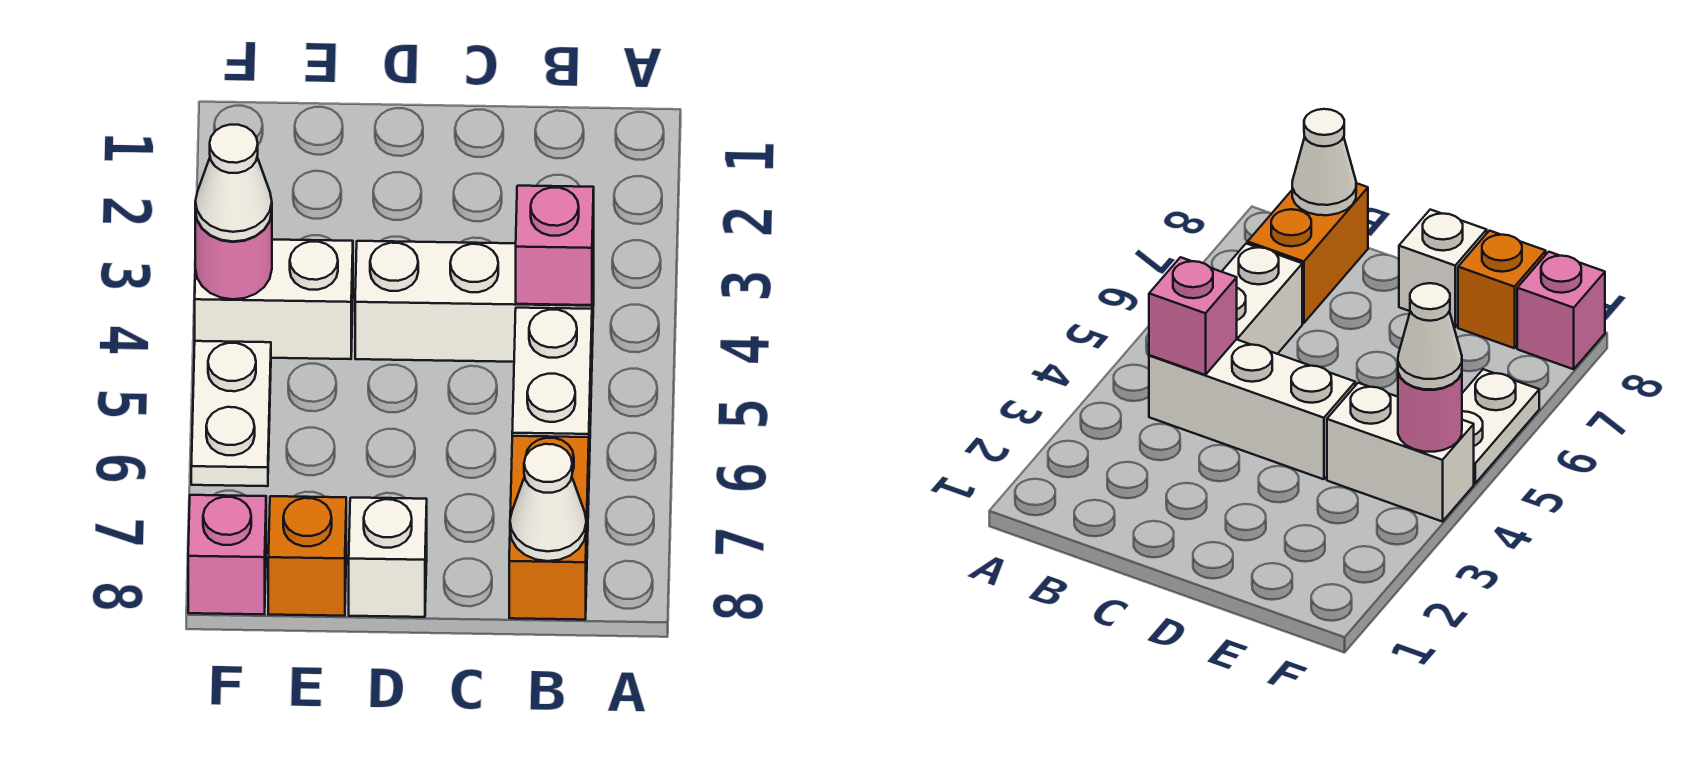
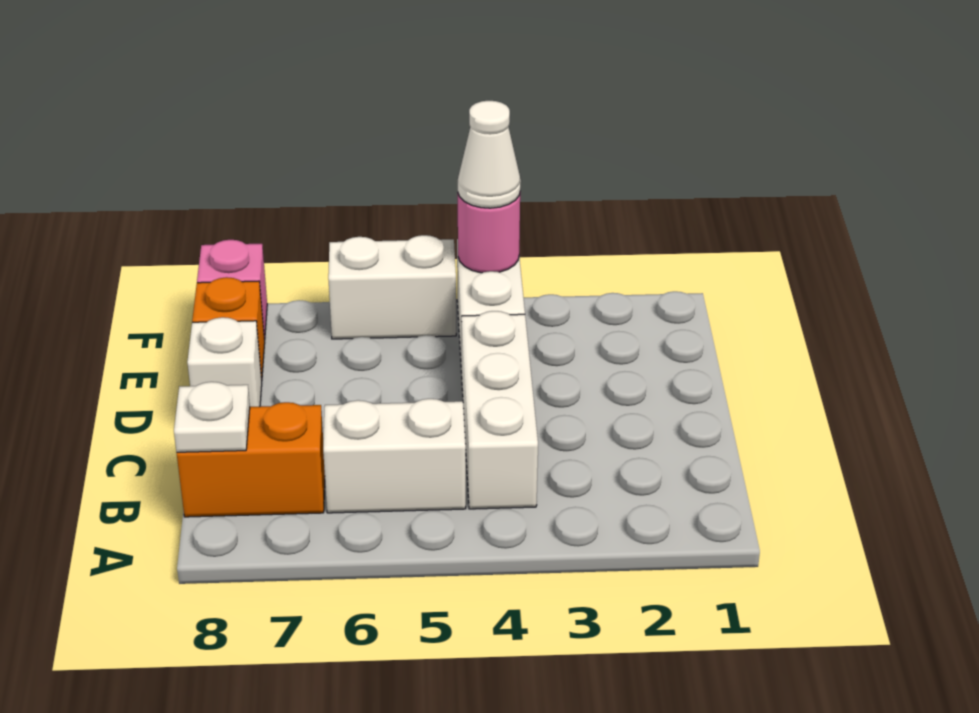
pink 1x1 brick [516,186,594,305] -> none
white 1x1 cone [510,444,586,561] -> white 1x1 plate [174,382,250,452]
white 1x2 plate [191,341,271,486] -> white 1x2 brick [328,235,456,339]

